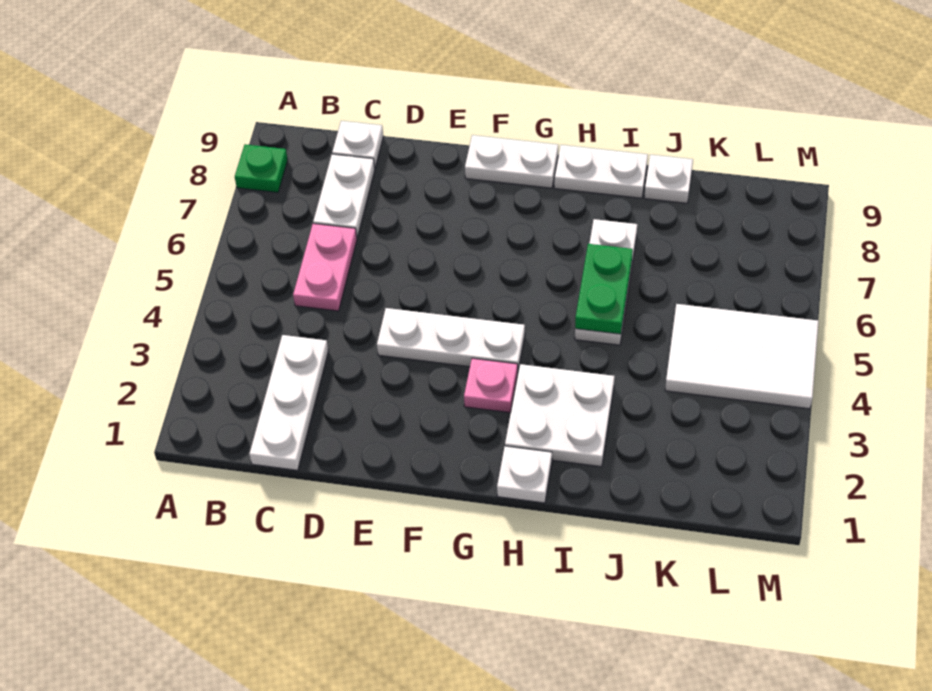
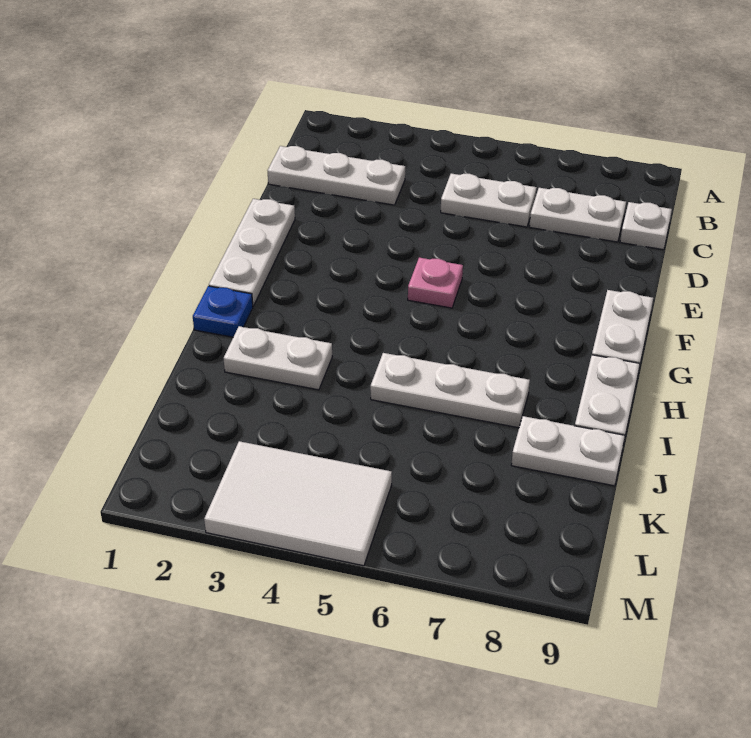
green 1x1 plate [235,144,288,193] -> none
pink 1x2 plate [293,224,357,311] -> white 1x2 plate [441,173,536,227]
white 1x3 plate [377,308,525,370] -> white 1x3 plate moved to [209,199,295,306]
pink 1x1 plate [464,358,518,413] -> pink 1x1 plate moved to [408,258,463,308]
white 1x1 plate [497,446,552,503] -> blue 1x1 plate [193,286,253,337]
white 2x2 plate [505,364,615,467] -> white 1x2 plate [223,326,332,390]
green 1x2 plate [575,244,633,334] -> none
white 1x1 plate [644,155,693,203] -> white 1x2 plate [511,416,625,486]
white 2x3 tile [665,304,819,409] -> white 2x3 tile turned to [204,441,392,566]

